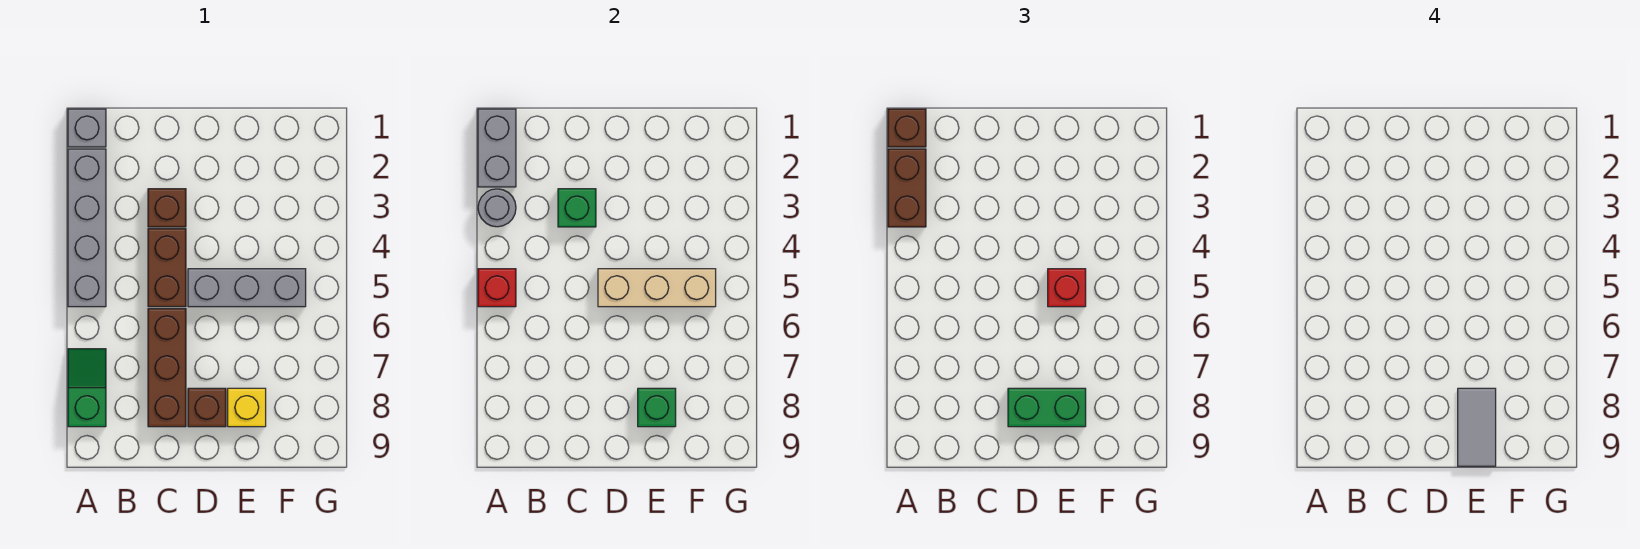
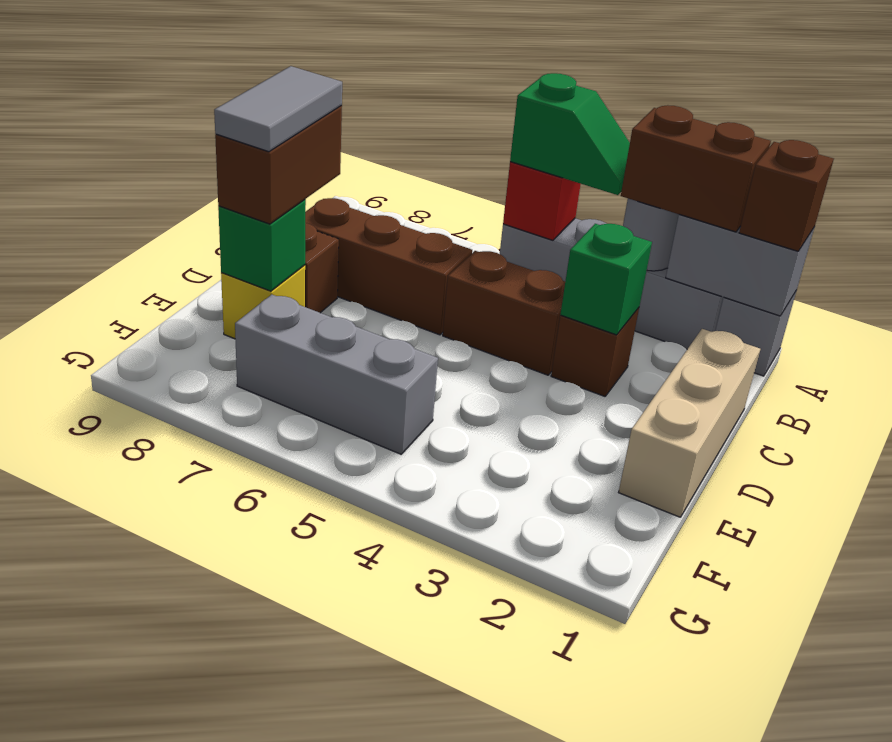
green 1x2 slope [68,349,106,427] -> green 1x2 slope moved to [510,73,630,195]
grey 1x3 brick [188,269,306,307] -> grey 1x3 brick turned to [235,295,438,454]
tan 1x3 brick [598,269,716,307] -> tan 1x3 brick moved to [619,329,760,517]
green 1x2 brick [1008,388,1086,427] -> brown 1x2 brick [215,106,342,224]
red 1x1 brick [1048,269,1086,307] -> none
grey 1x2 tile [1458,388,1496,466] -> grey 1x2 tile turned to [214,66,342,152]

